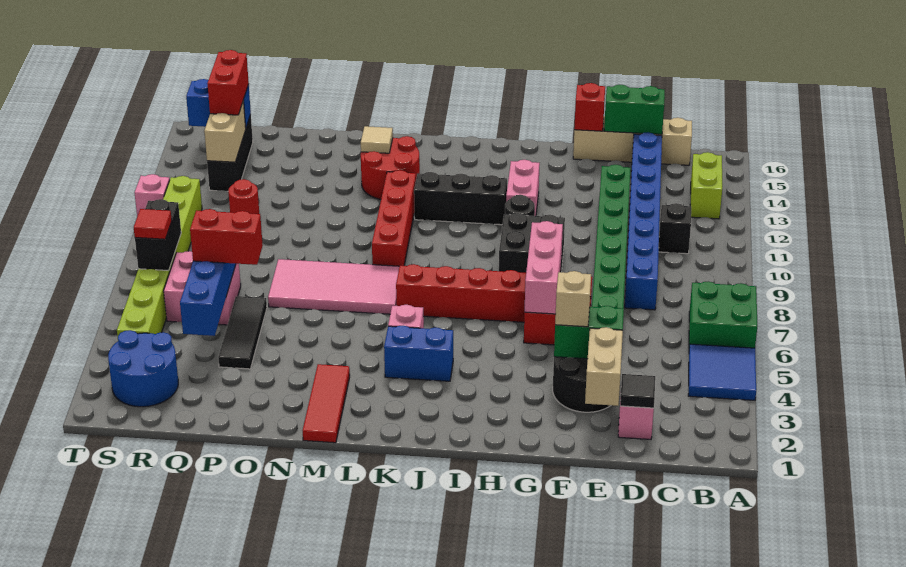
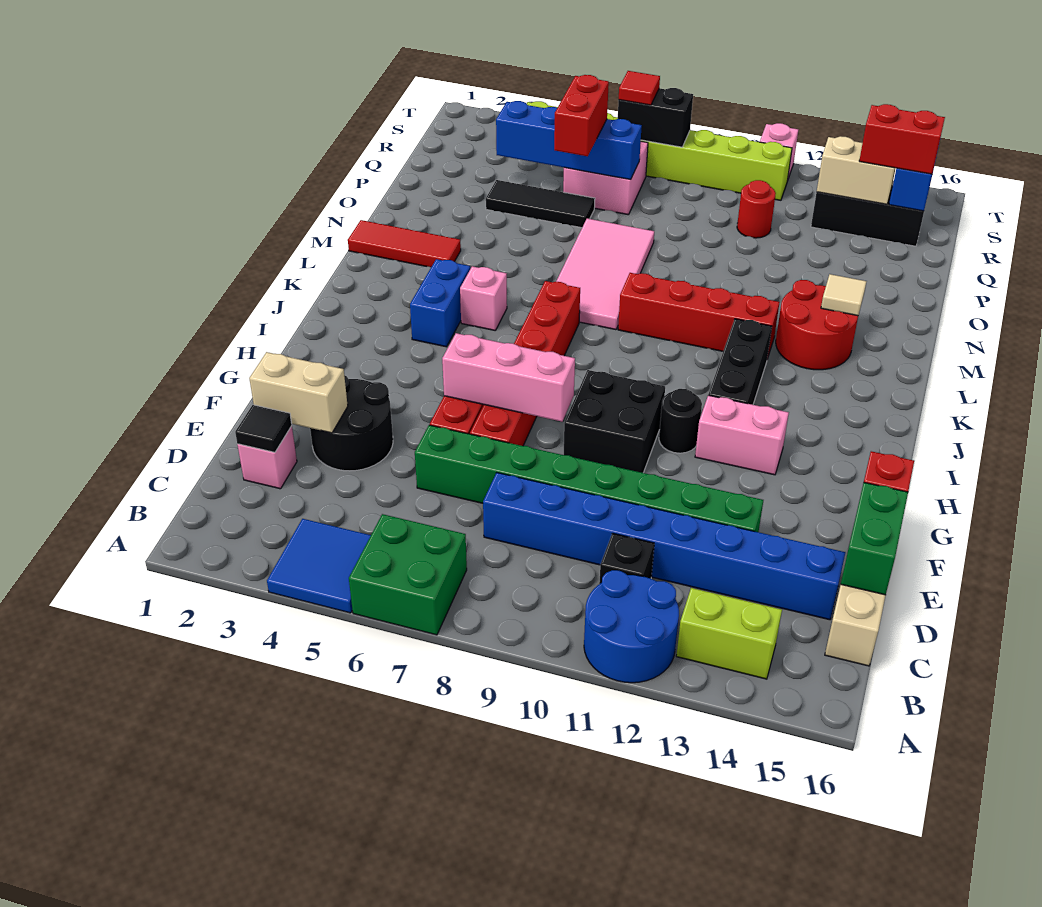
green 1x2 brick [554,306,624,359] -> none
tan 1x1 brick [555,271,591,327] -> none
blue 2x2 round brick [108,330,178,407] -> blue 2x2 round brick moved to [584,570,679,683]

